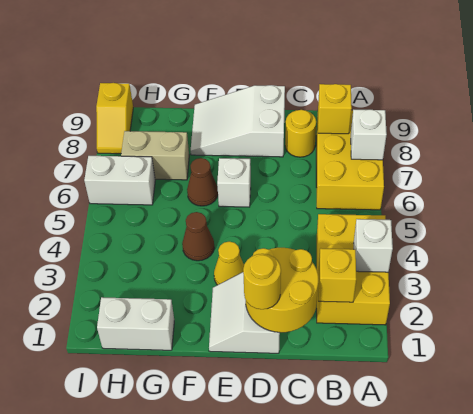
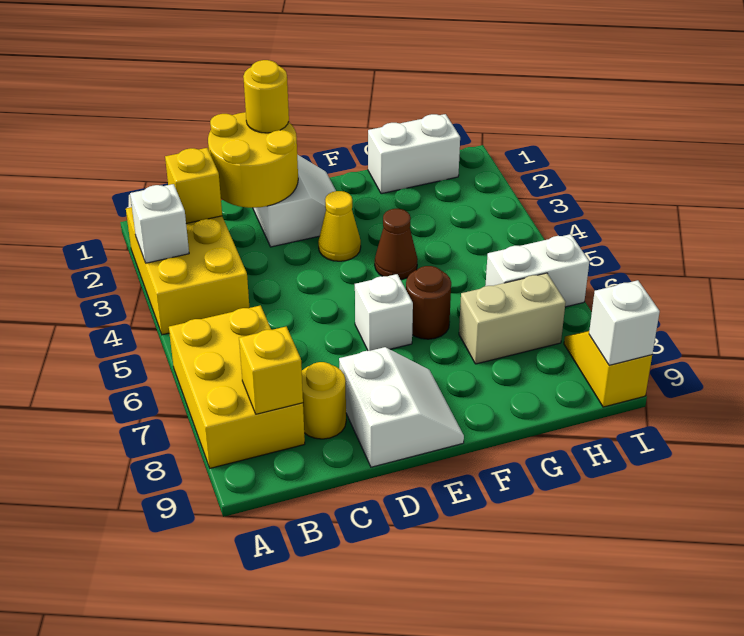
white 1x1 brick [351,110,387,160] -> white 1x1 brick moved to [589,280,660,365]
white 2x3 slope [191,85,285,157] -> white 2x2 slope [339,347,464,467]
brown 1x1 cone [187,158,218,206] -> brown 1x1 round brick [406,266,451,339]

